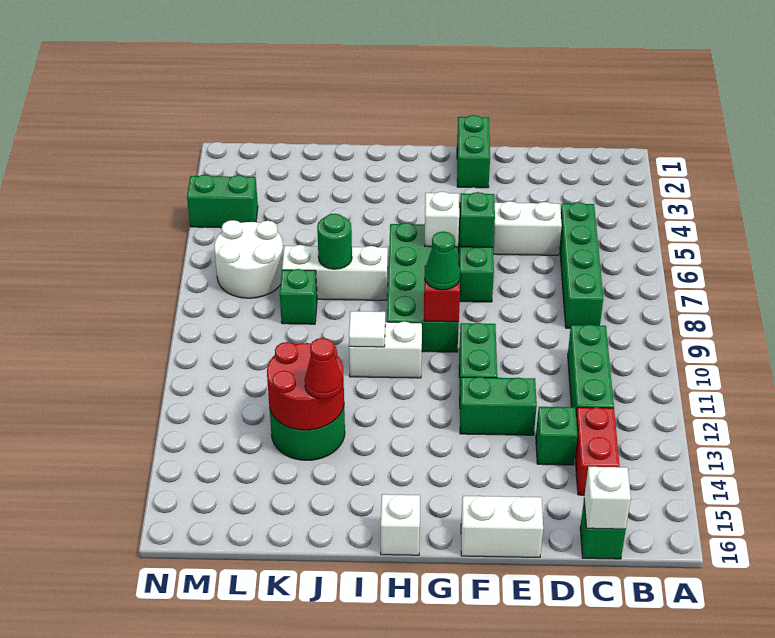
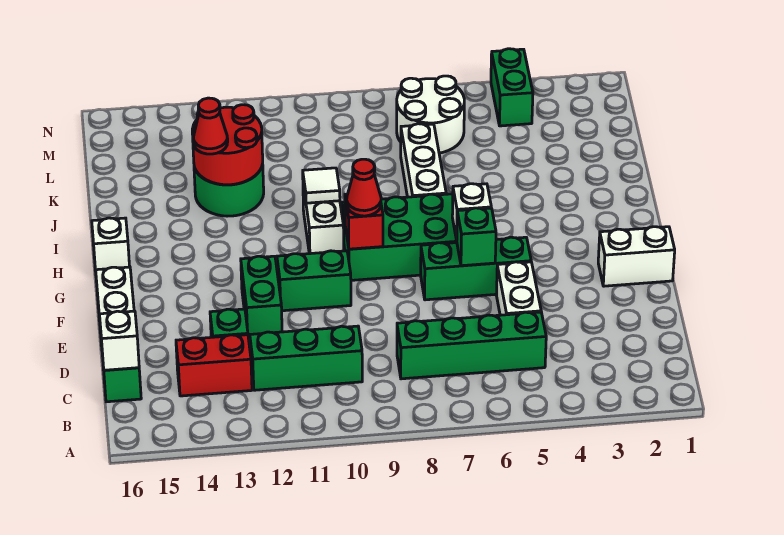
green 1x2 brick [457,115,490,188] -> white 1x2 brick [598,227,675,286]
green 1x1 cone [425,232,460,290] -> red 1x1 cone [347,159,381,216]
green 1x1 round brick [317,214,352,269] -> none
green 1x1 brick [280,269,317,324] -> none

